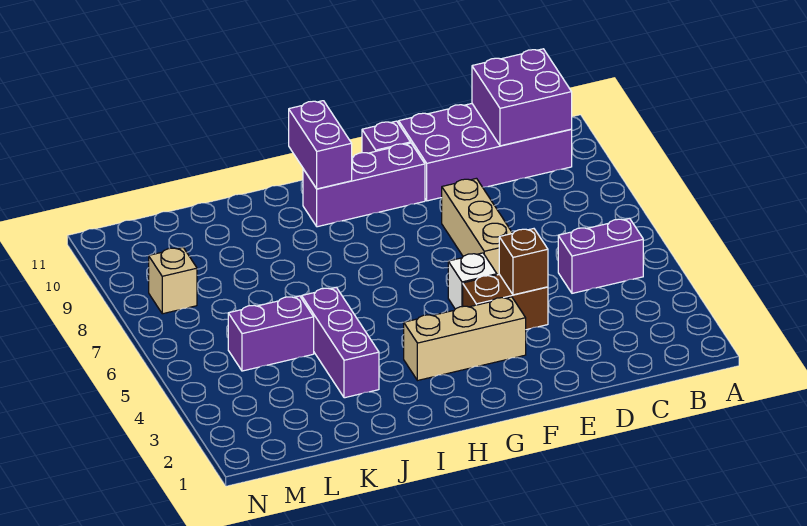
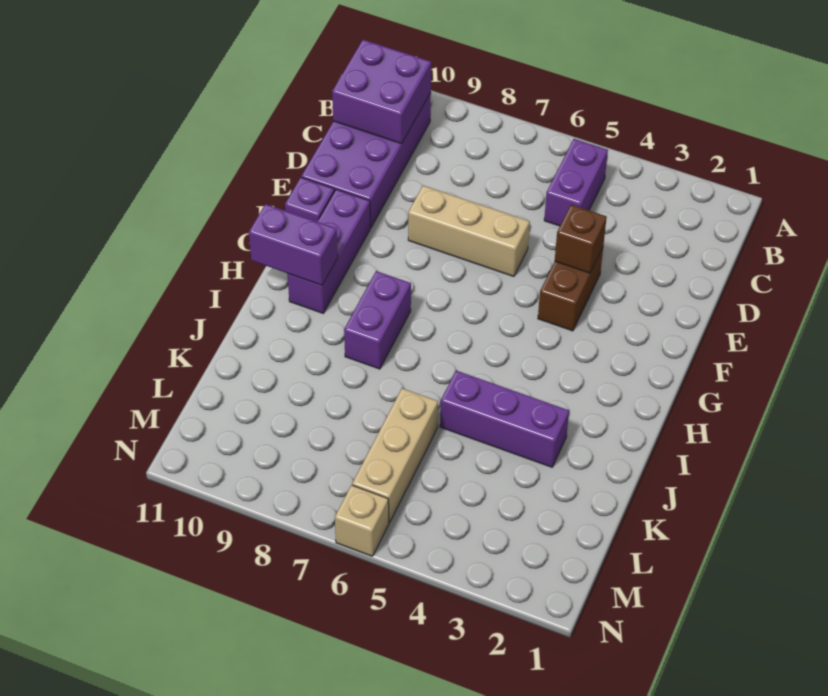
tan 1x3 brick [404,297,526,381] -> tan 1x3 brick moved to [352,388,438,523]
white 1x1 brick [448,253,497,309] -> none
purple 1x2 brick [228,296,314,371] -> purple 1x2 brick moved to [344,271,411,369]
tan 1x1 brick [149,247,197,314] -> tan 1x1 brick moved to [335,485,389,556]

